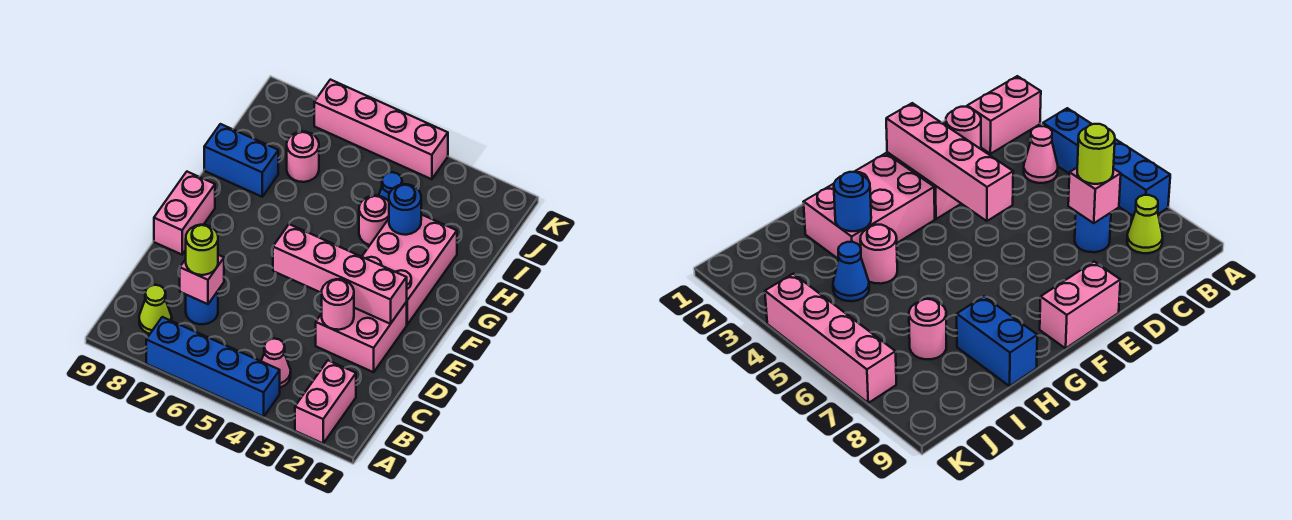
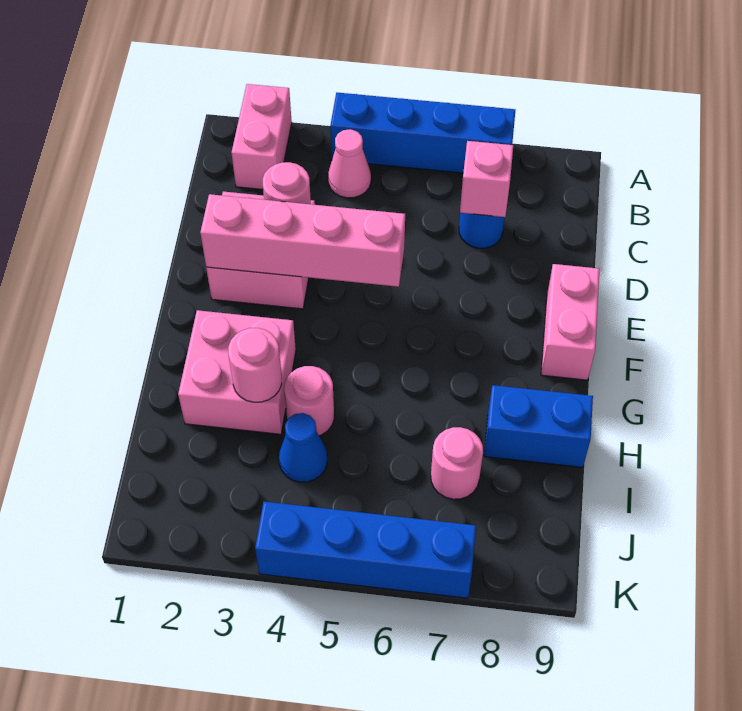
lime 1x1 cone [139,285,172,334] -> none
lime 1x1 round brick [186,225,218,275] -> none
pink 2x3 brick [362,214,457,325] -> pink 2x2 brick [178,310,296,434]
blue 1x1 round brick [389,184,421,235] -> pink 1x1 round brick [228,328,282,402]
pink 1x4 brick [314,80,448,179] -> blue 1x4 brick [255,502,476,598]

